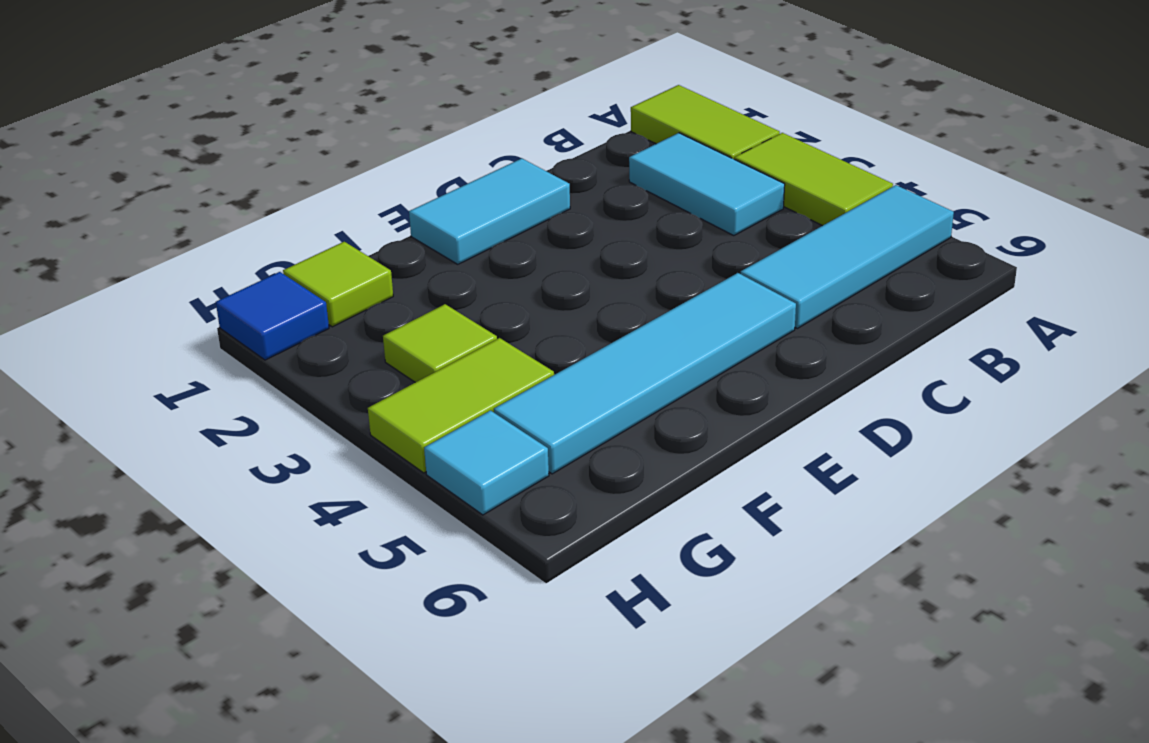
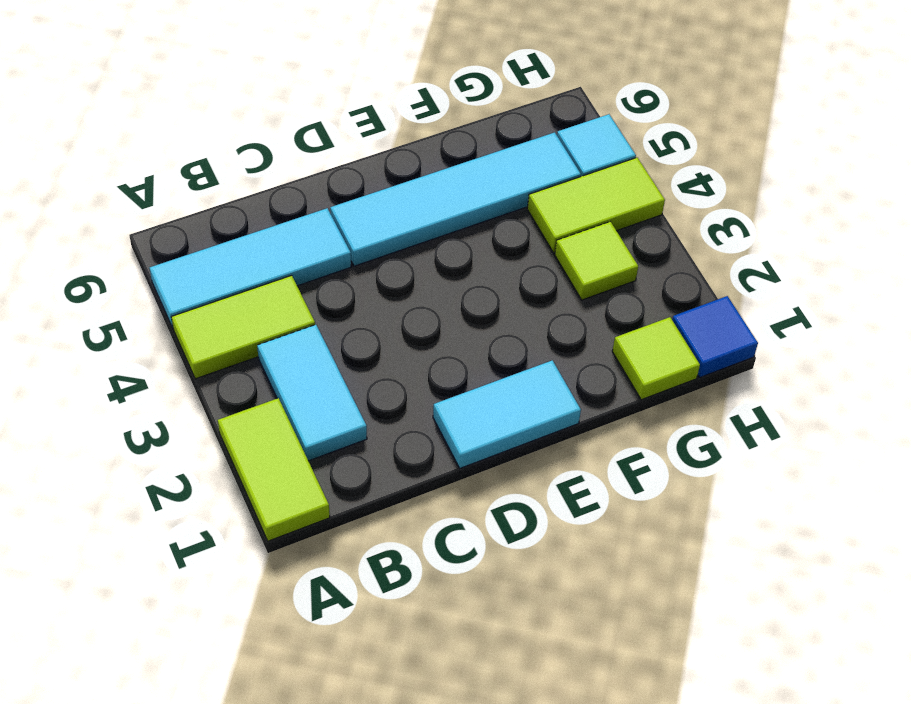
lime 1x2 tile [734,133,893,226] -> lime 1x2 tile turned to [172,275,315,379]

